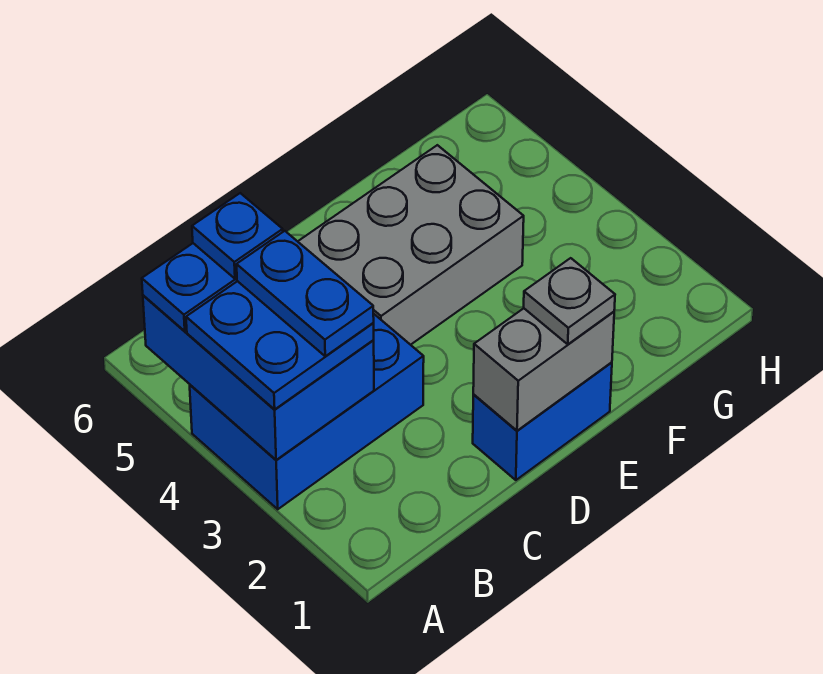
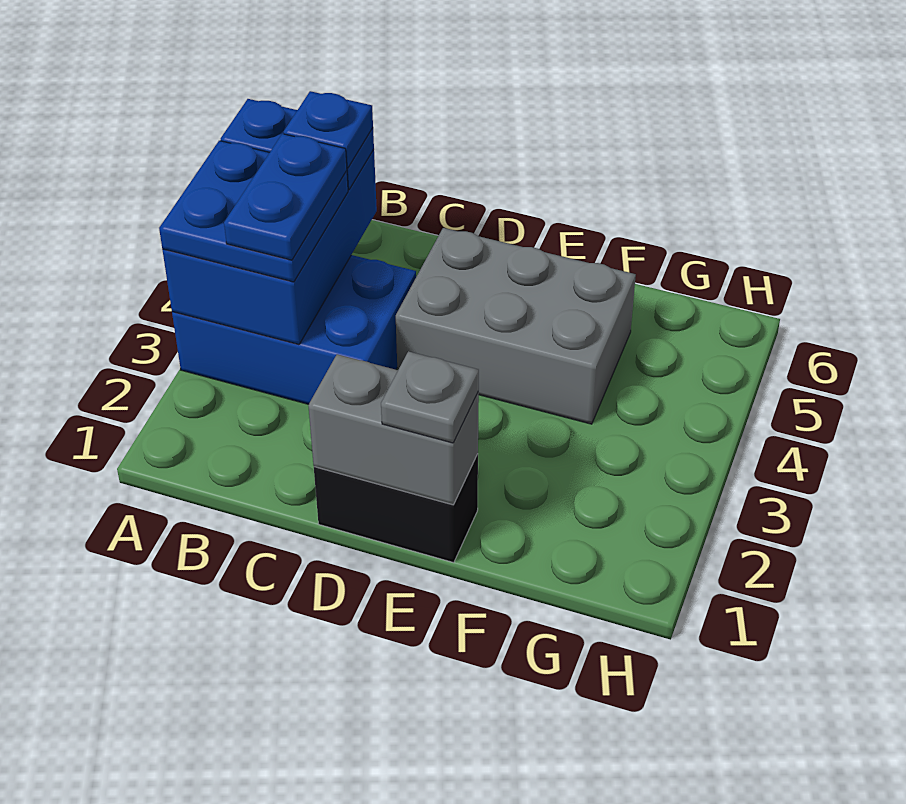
blue 1x2 brick [473,362,612,480] -> black 1x2 brick [314,454,478,563]

